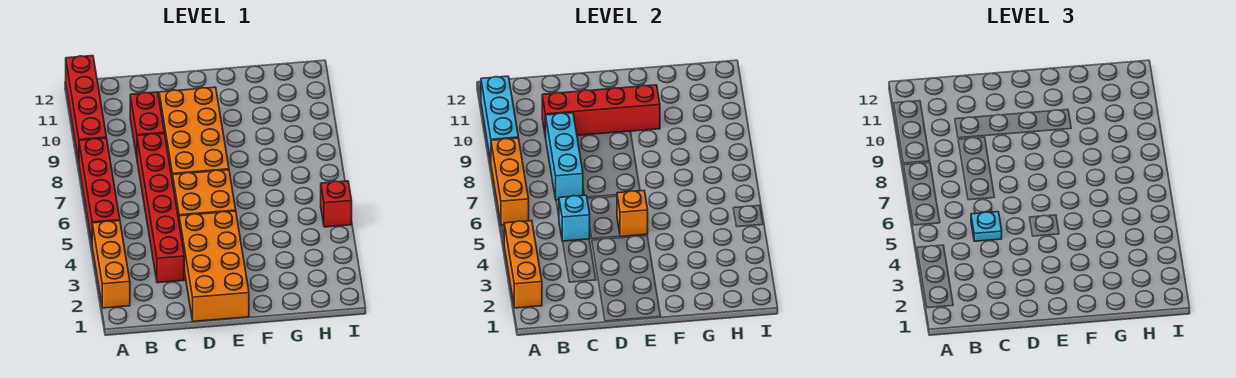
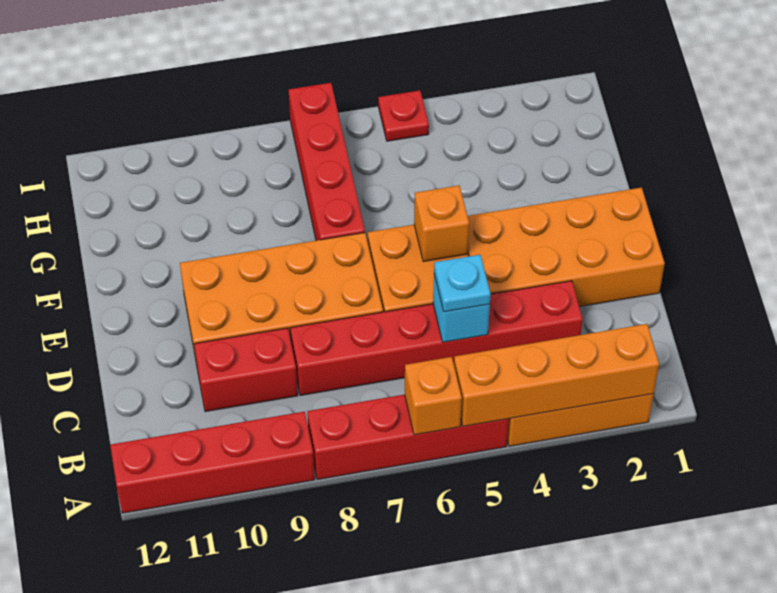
orange 1x3 brick [504,221,542,308] -> orange 1x4 brick [454,324,659,426]
orange 1x3 brick [491,138,529,225] -> orange 1x1 brick [405,357,462,435]
cyan 1x3 brick [481,76,518,161] -> none
cyan 1x3 brick [546,113,583,200] -> none
red 1x4 brick [542,85,660,138] -> red 1x4 brick moved to [289,83,365,241]
red 1x1 brick [321,181,352,227] -> red 1x1 plate [378,90,429,141]

